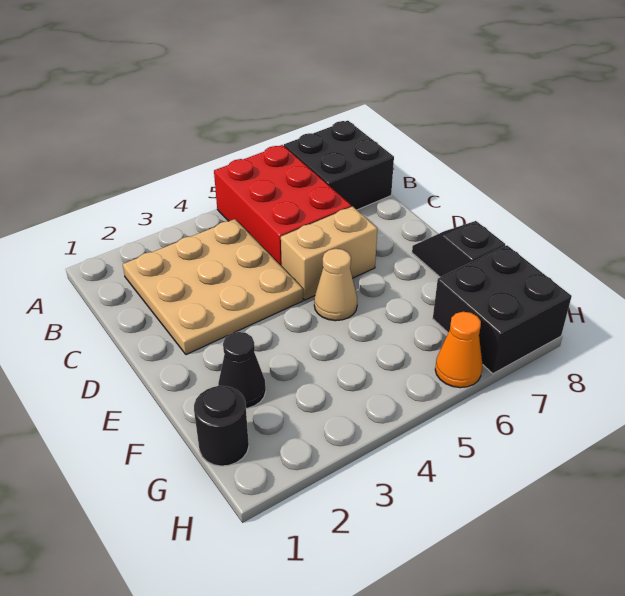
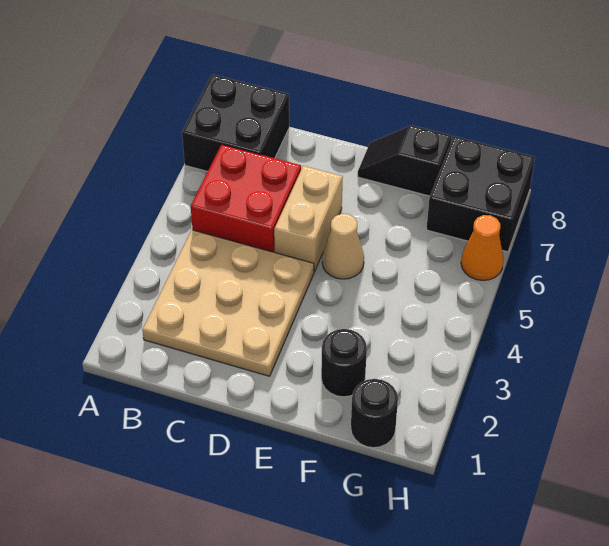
red 2x3 brick [214,145,351,266] -> red 2x2 brick [191,144,301,253]
black 1x1 cone [218,332,266,408] -> black 1x1 round brick [321,329,367,397]

